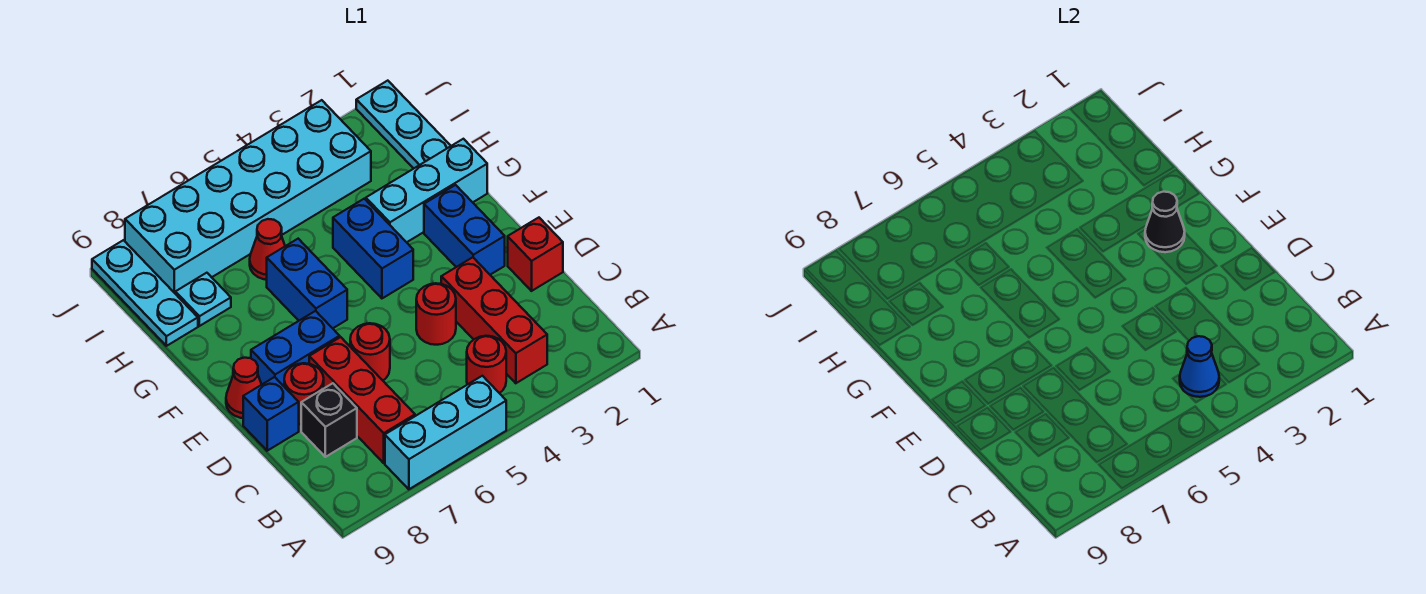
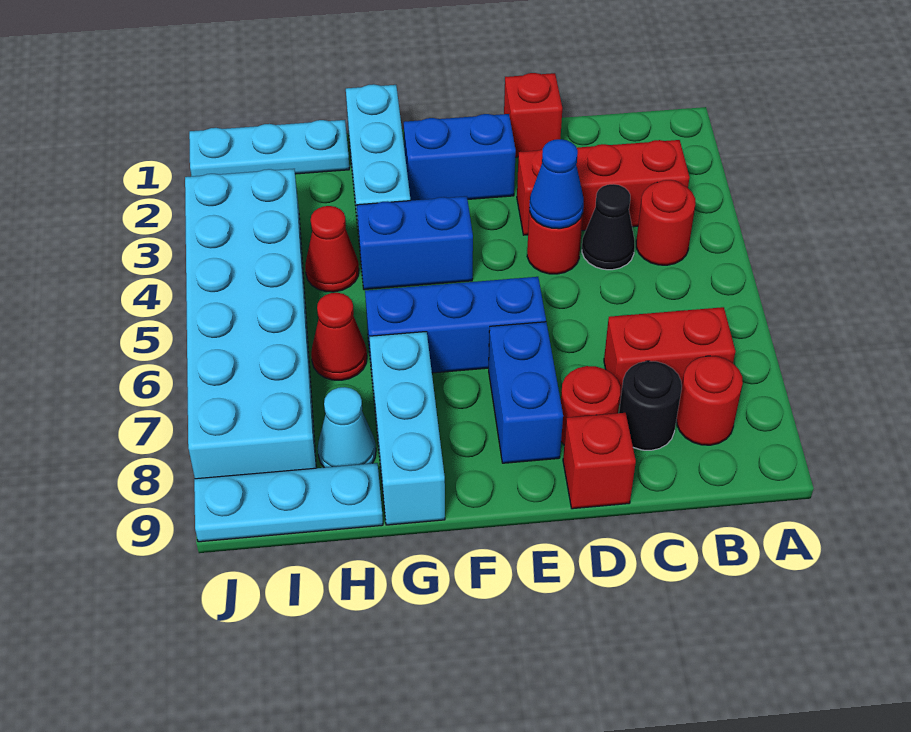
cyan 1x3 brick [385,376,506,489] -> cyan 1x3 brick moved to [369,332,445,525]
blue 1x1 cone [1180,336,1219,397] -> blue 1x1 cone moved to [529,139,584,229]
red 1x3 brick [309,337,415,463] -> red 1x2 brick [604,307,735,404]
black 1x1 brick [301,383,357,457] -> black 1x1 round brick [619,361,682,450]
red 1x1 round brick [350,323,390,380] -> red 1x1 round brick moved to [677,356,743,445]
blue 1x1 brick [243,377,299,451] -> red 1x1 brick [563,413,636,509]
red 1x1 cone [226,358,262,418] -> red 1x1 cone moved to [305,206,359,292]
black 1x1 cone [1145,192,1185,252] -> black 1x1 cone moved to [582,184,635,270]
blue 1x2 brick [267,239,347,328] -> blue 1x3 brick [365,277,546,373]
cyan 1x1 plate [175,273,231,326] -> cyan 1x1 cone [318,387,376,468]

